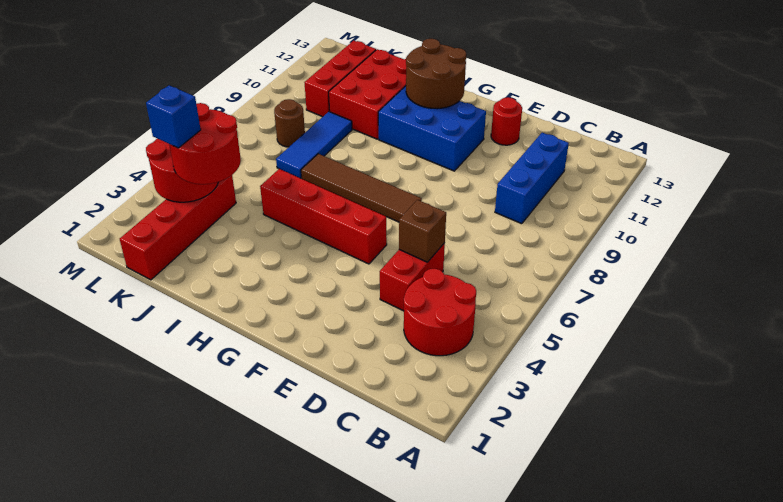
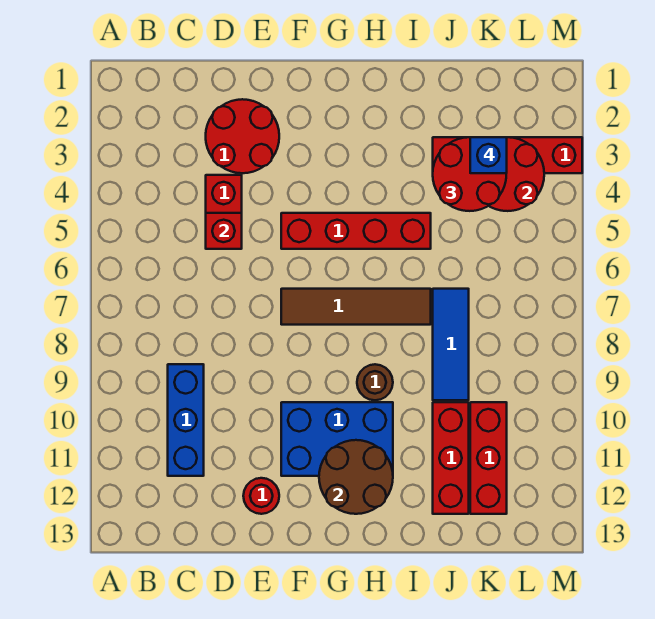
red 2x2 round brick [404,268,476,356] -> red 2x2 round brick moved to [206,99,279,173]
brown 1x1 brick [399,200,446,262] -> red 1x1 brick [206,213,242,249]
red 2x3 brick [329,49,406,139] -> red 1x3 brick [433,402,469,514]
red 1x4 brick [120,175,236,280] -> red 1x4 brick turned to [433,137,582,173]
brown 1x1 round brick [274,99,305,147] -> brown 1x1 round brick moved to [357,364,393,400]

